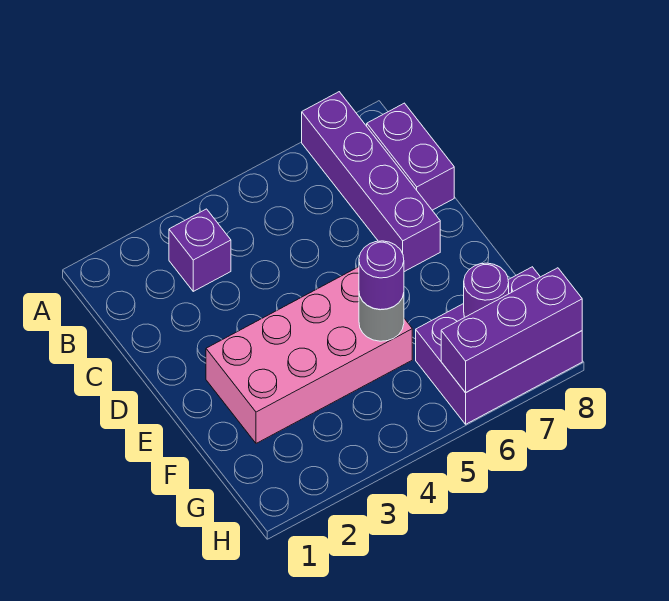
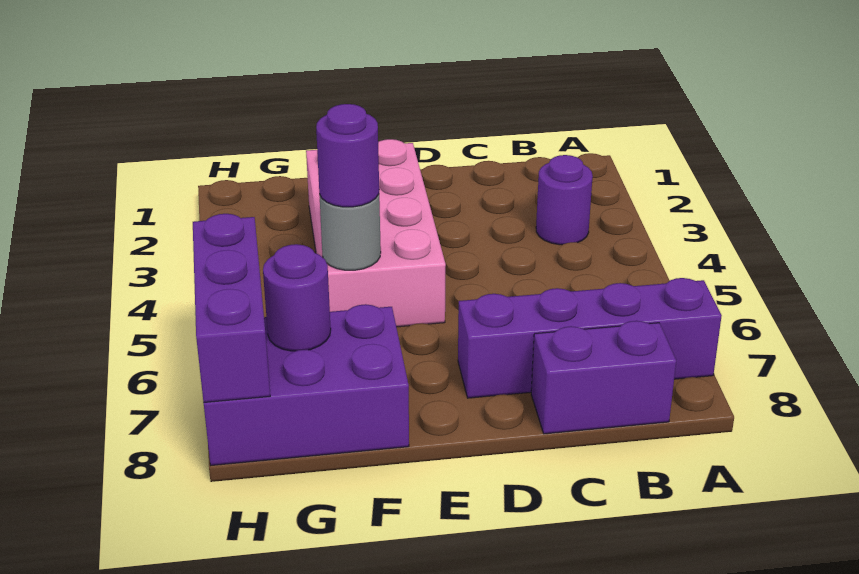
purple 1x1 brick [169,209,231,291] -> purple 1x1 round brick [536,155,593,245]
purple 2x3 brick [416,267,582,424] -> purple 2x3 brick turned to [204,304,409,465]

